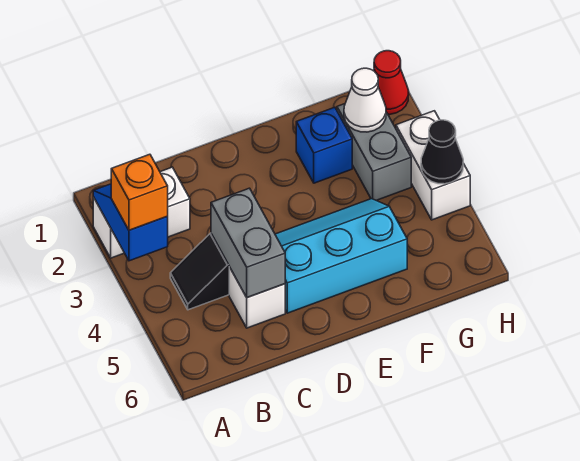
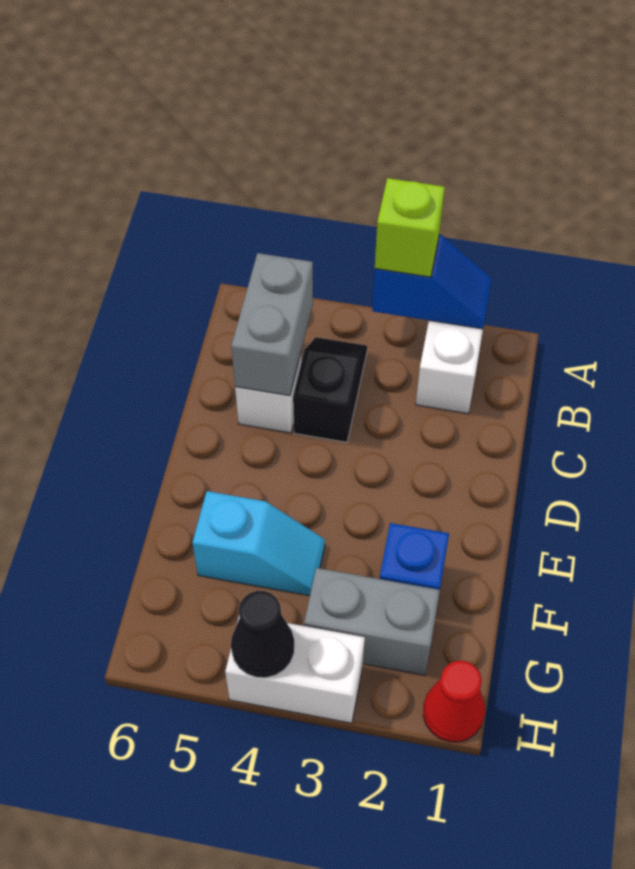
orange 1x1 brick [111,154,168,230] -> lime 1x1 brick [375,178,445,277]
grey 1x2 brick [211,188,285,298] -> grey 1x2 brick turned to [231,253,313,396]
cyan 2x3 slope [275,199,407,313] -> cyan 1x2 slope [192,491,325,596]
white 1x1 cone [344,68,386,132] -> none

